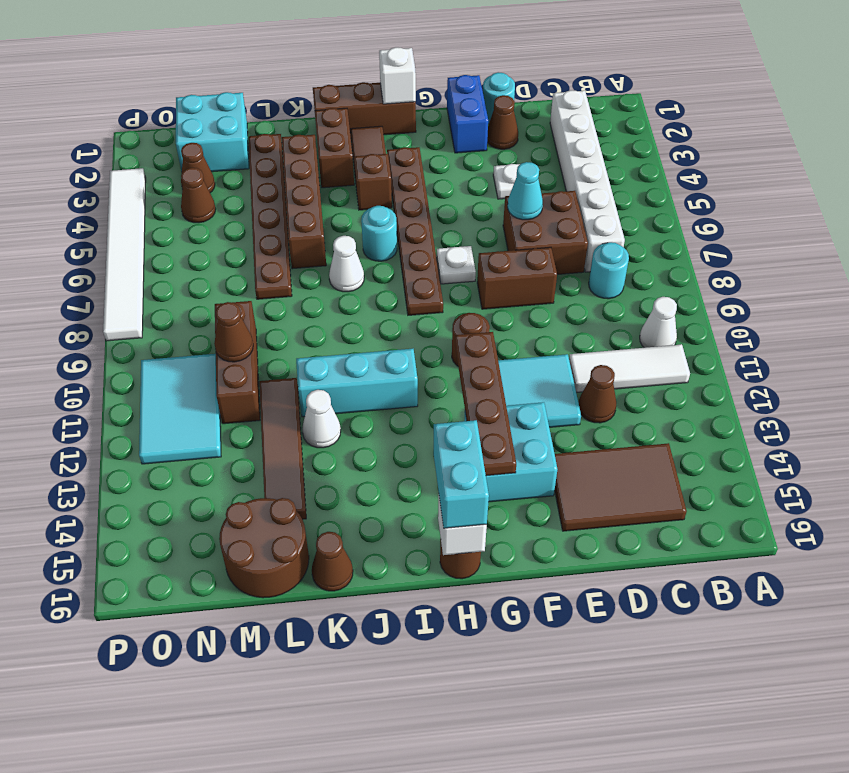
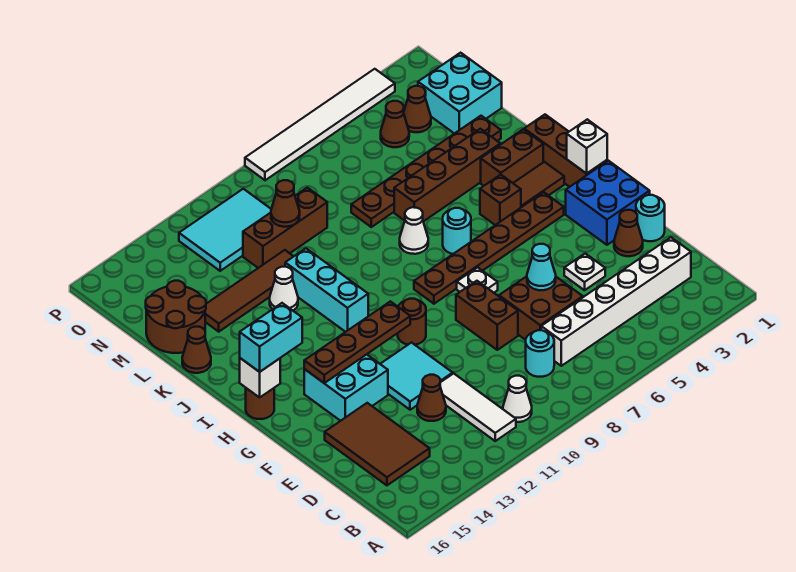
blue 1x2 brick [447,75,488,153] -> blue 2x2 brick [566,161,650,245]

